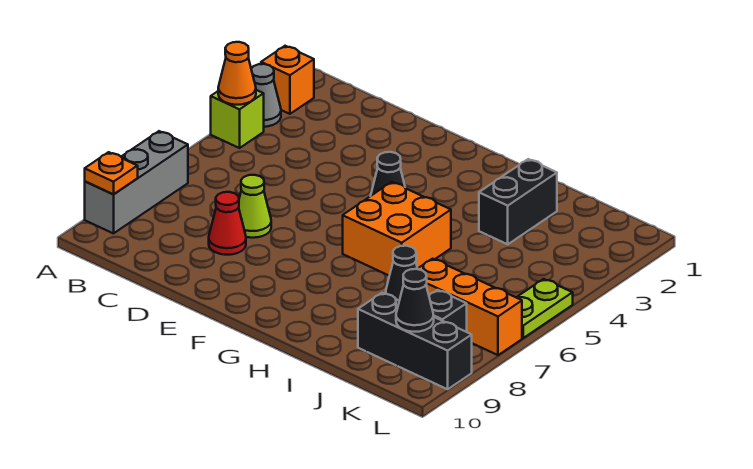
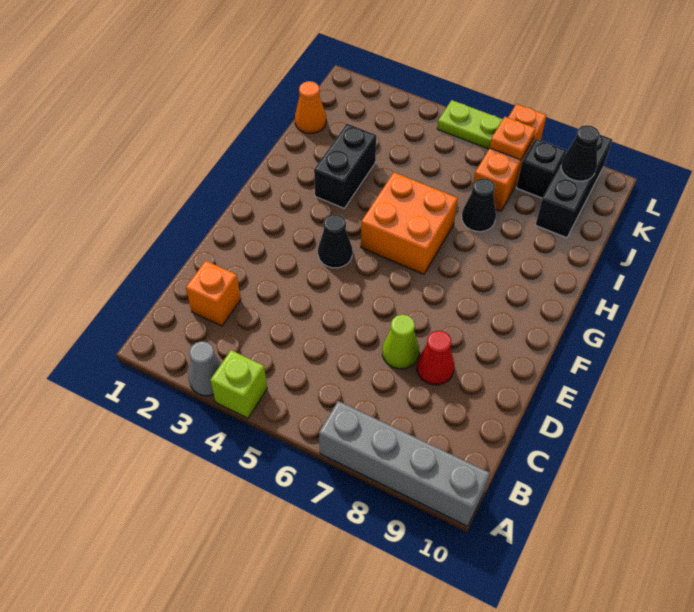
orange 1x1 brick [261,46,314,114] -> orange 1x1 brick moved to [186,261,241,326]
orange 1x1 cone [218,42,256,105] -> orange 1x1 cone moved to [295,81,326,133]
grey 1x3 brick [85,131,188,234] -> grey 1x4 brick [319,401,490,526]
orange 1x1 plate [85,152,138,194] -> orange 1x1 plate moved to [490,117,536,160]
black 1x2 brick [479,159,557,244] -> black 1x2 brick turned to [314,124,376,208]

